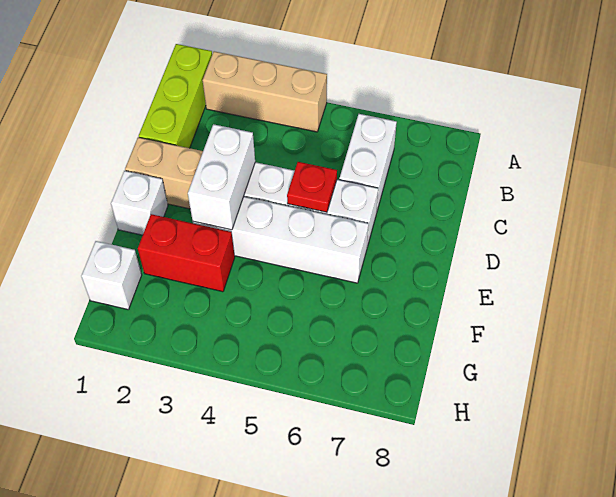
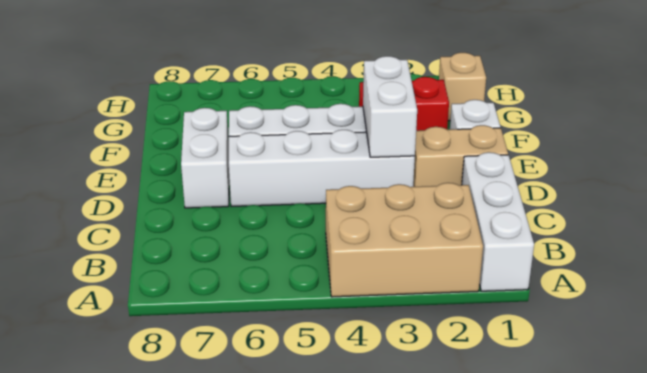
lime 1x3 brick [139,44,212,148] -> white 1x3 brick [462,152,534,291]
tan 1x3 brick [203,51,327,132] -> tan 2x3 brick [326,183,483,297]
white 1x2 brick [339,114,397,213] -> white 1x2 brick moved to [181,108,229,208]
red 1x1 plate [287,162,337,212] -> none
white 1x1 brick [81,241,142,309] -> tan 1x1 brick [439,53,486,121]

